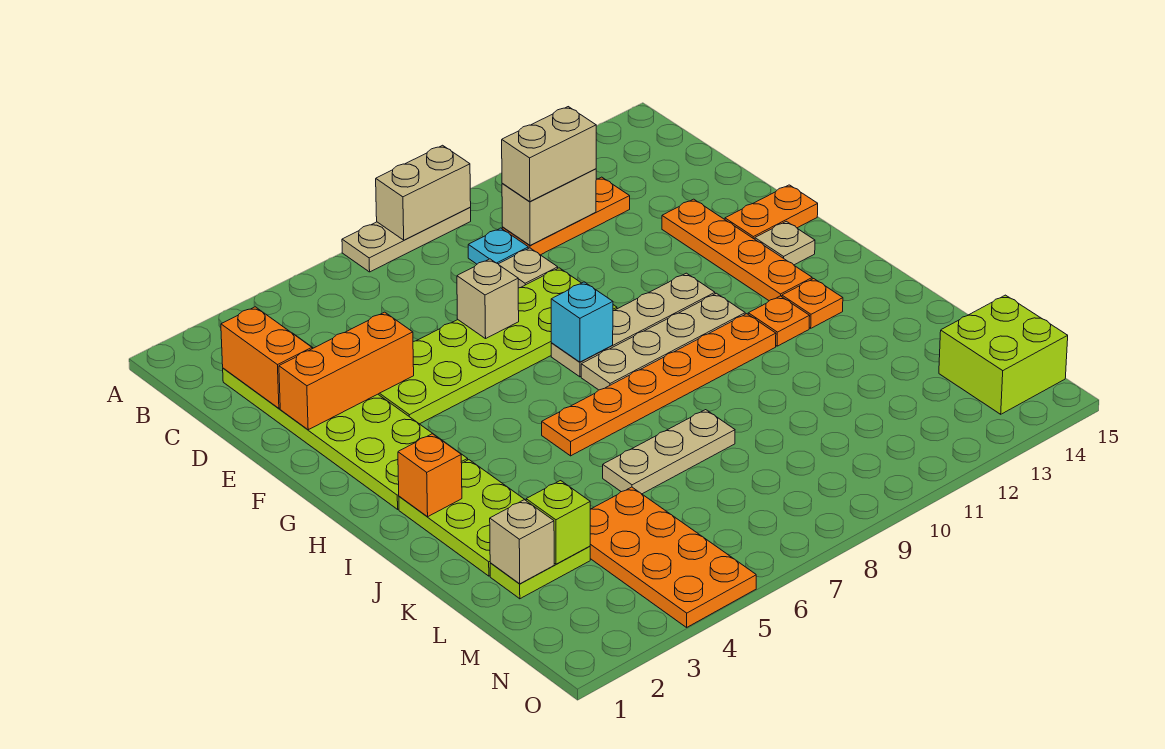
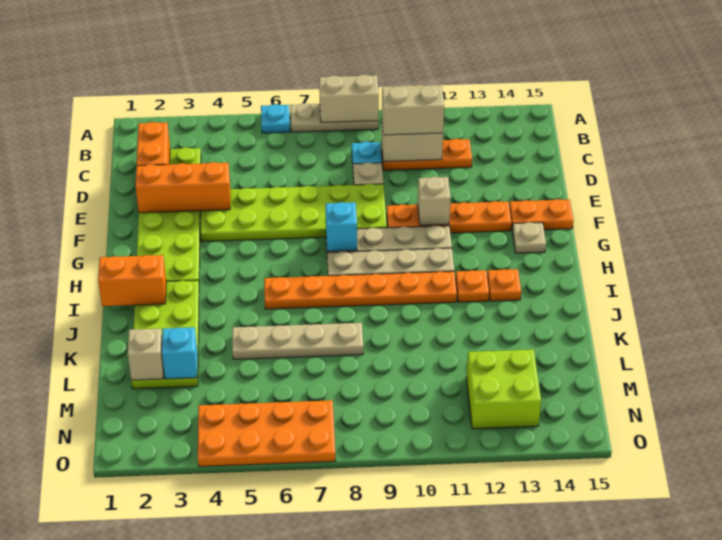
none -> cyan 1x1 plate [261,104,290,133]
tan 1x1 brick [457,259,519,339] -> tan 1x1 brick moved to [418,177,451,225]
orange 1x4 plate [662,199,812,301] -> orange 1x4 plate turned to [387,201,511,233]
orange 1x1 brick [398,434,462,517] -> orange 1x2 brick [98,255,166,306]
tan 1x3 plate [603,410,735,494] -> tan 1x4 plate [232,323,363,359]
lime 1x1 brick [526,481,590,564] -> cyan 1x1 brick [162,327,197,379]
orange 2x4 plate [590,487,756,627] -> orange 2x4 plate turned to [198,400,335,467]
lime 2x2 brick [939,295,1068,414] -> lime 2x2 brick moved to [466,349,541,429]

